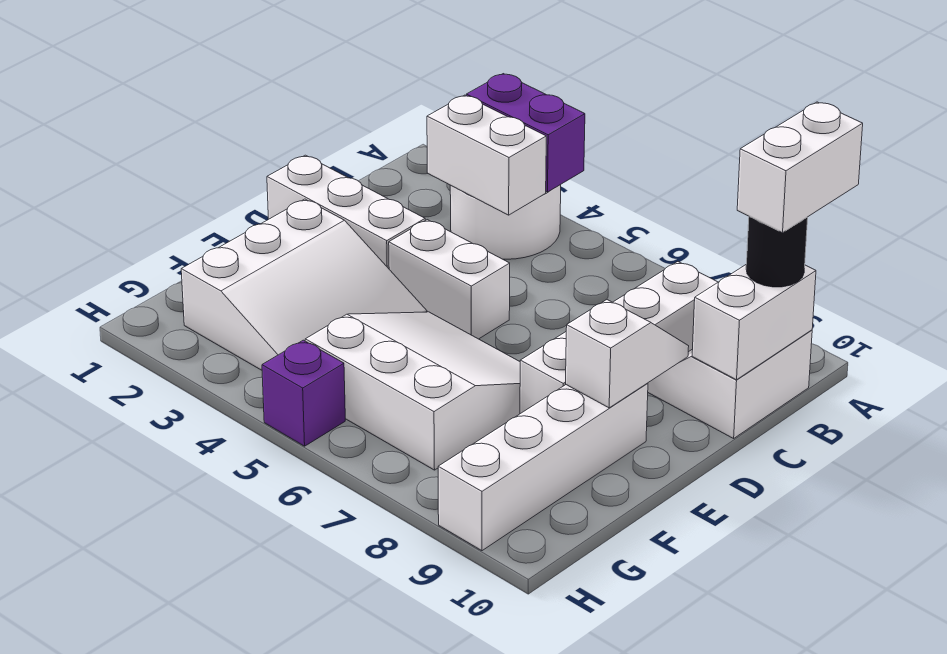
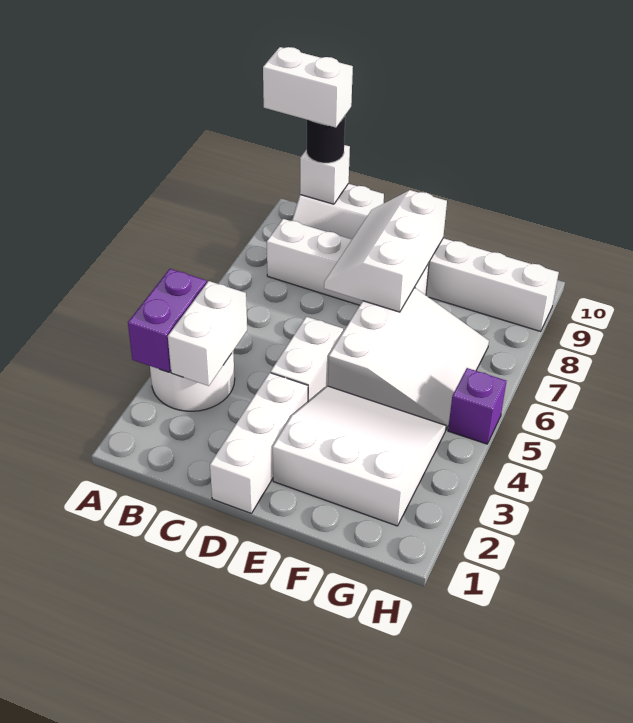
white 1x2 brick [692,265,816,380] -> white 1x1 brick [300,145,350,204]
white 1x2 slope [566,300,689,408] -> white 2x3 slope [324,190,447,312]
white 3x3 slope [305,312,520,470] -> white 3x3 slope turned to [328,288,489,429]

